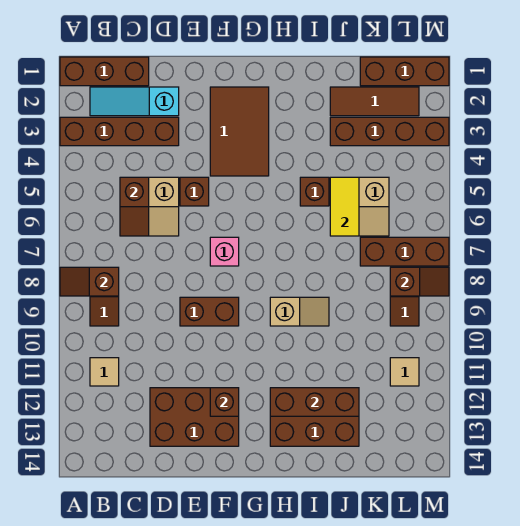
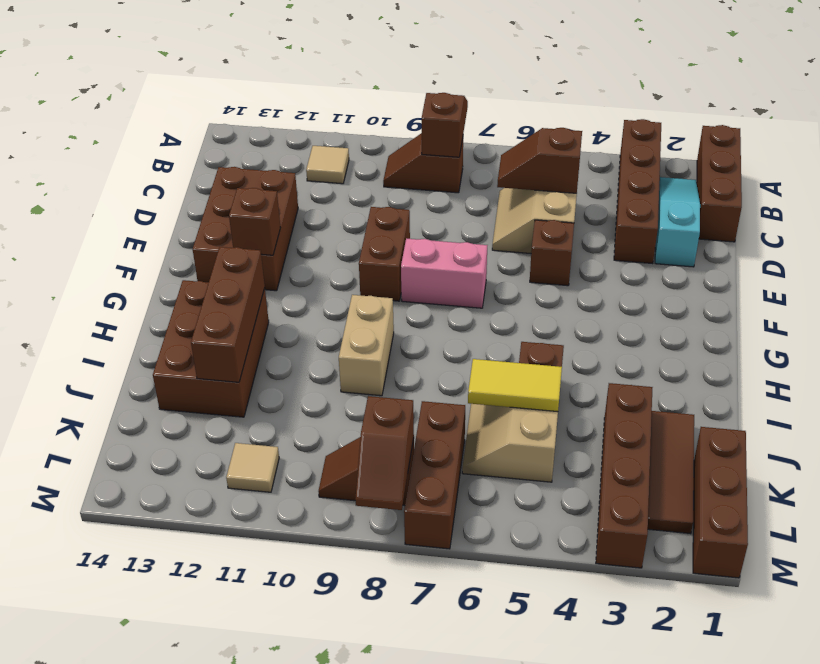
brown 2x3 tile [210,87,269,176] -> none
pink 1x1 brick [210,237,239,266] -> pink 1x2 brick [401,238,487,308]
tan 1x2 slope [270,297,329,326] -> tan 1x2 brick [339,295,394,396]

